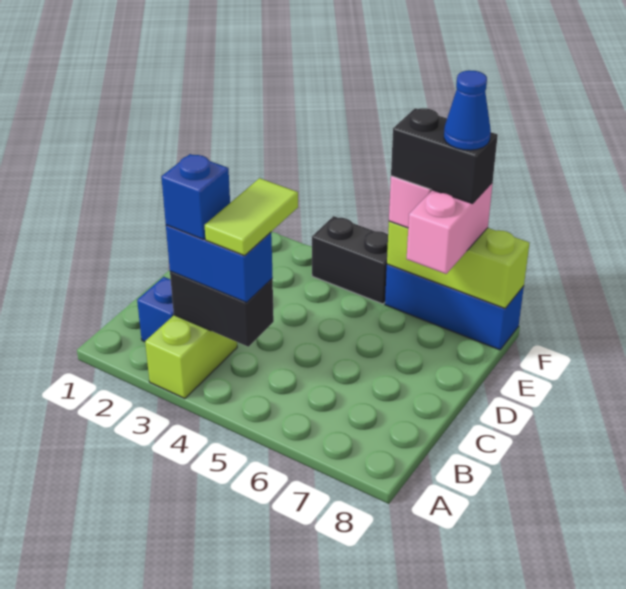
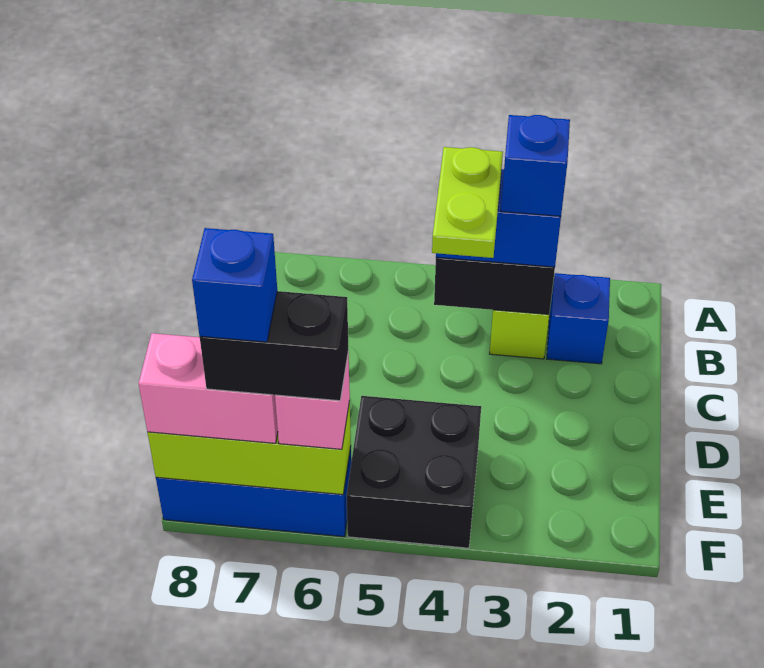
lime 1x2 tile [205,178,298,256] -> lime 1x2 plate [432,147,503,258]
pink 1x2 brick [407,183,493,274] -> pink 1x2 brick turned to [139,333,278,443]
black 1x2 brick [312,216,388,304] -> black 2x2 brick [346,396,481,548]
blue 1x1 cone [444,70,491,150] -> blue 1x1 brick [192,228,277,342]

